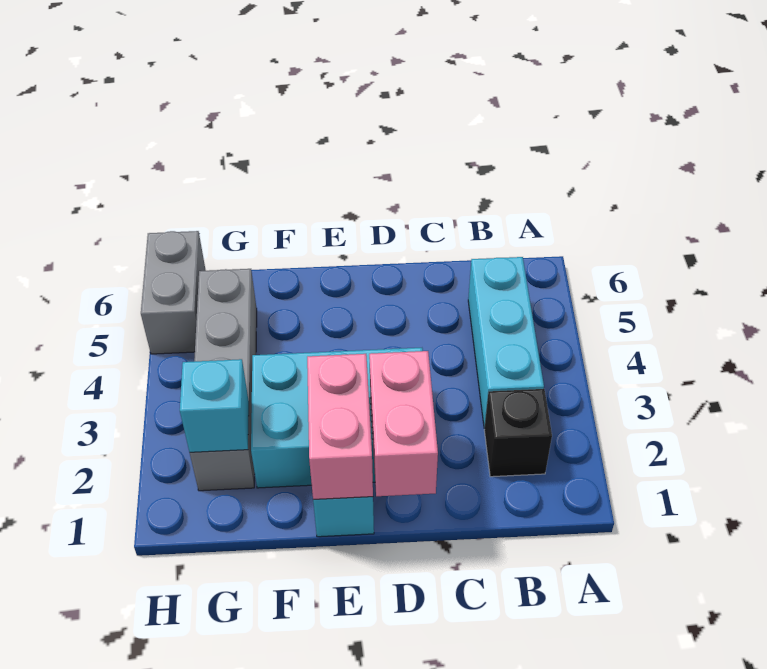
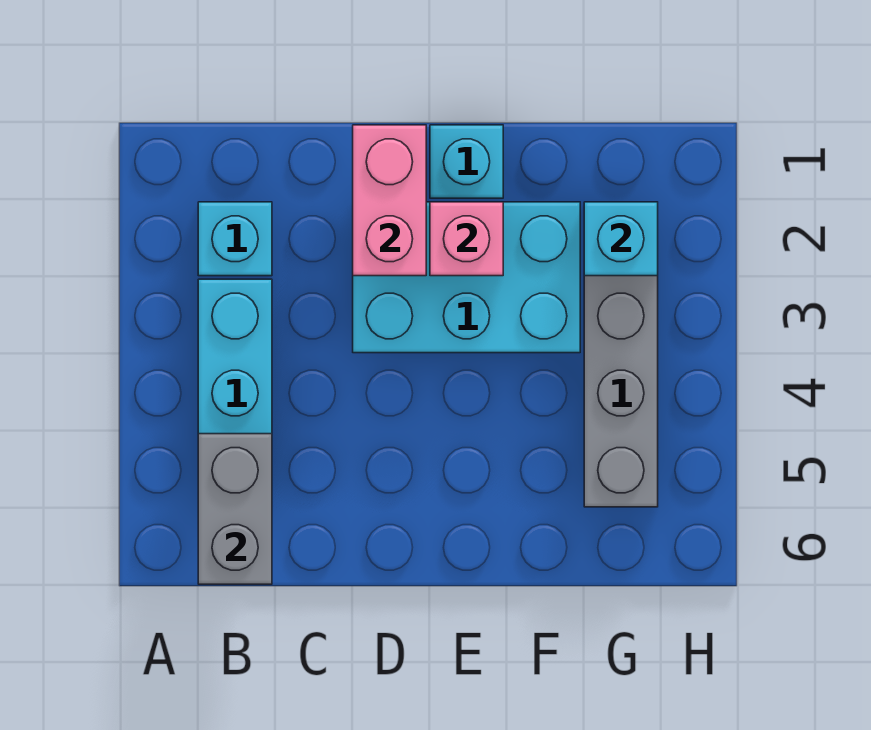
black 1x1 brick [484,389,552,477] -> cyan 1x1 brick [198,202,272,276]
pink 1x2 brick [307,354,373,499] -> pink 1x1 brick [430,202,503,276]
grey 1x2 brick [141,231,206,354] -> grey 1x2 brick moved to [198,434,272,584]

